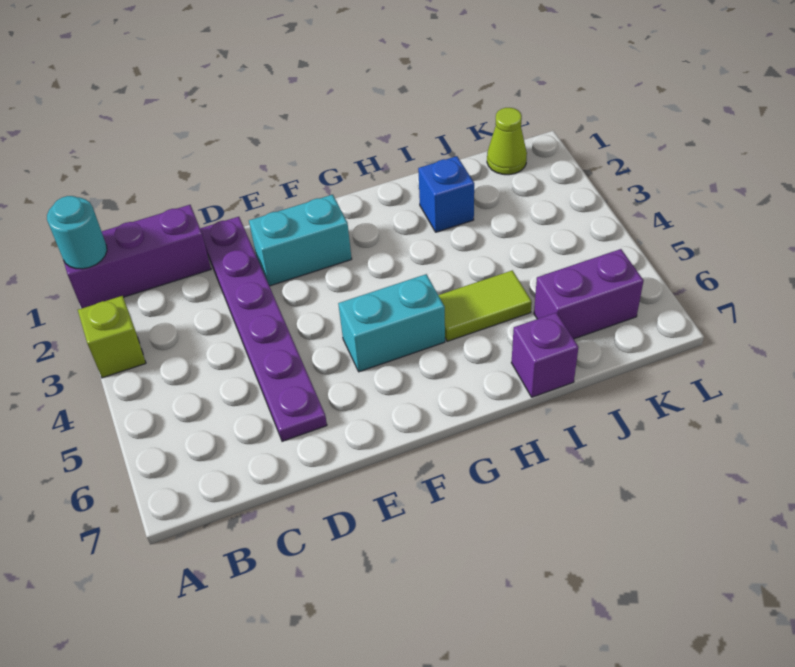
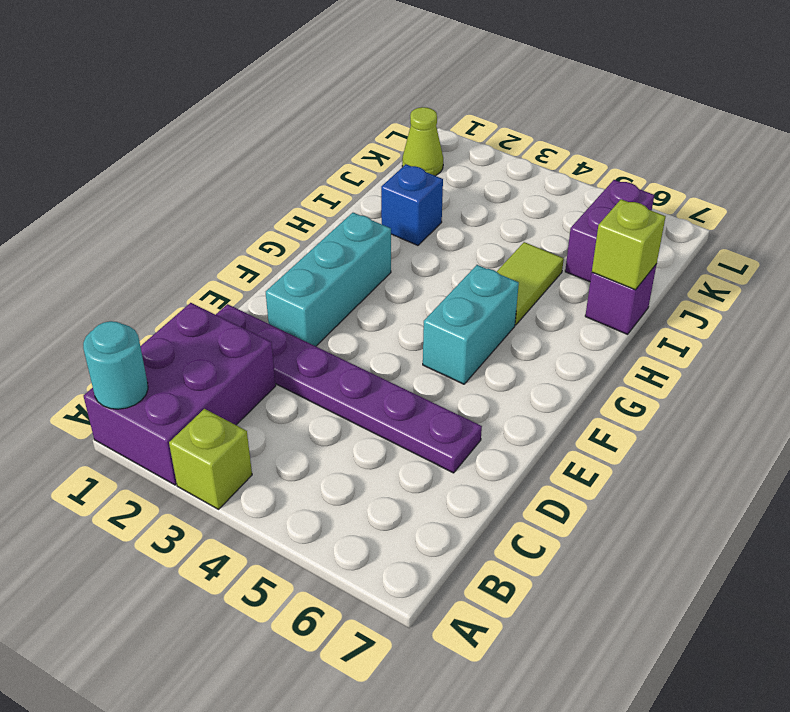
purple 1x3 brick [63,205,211,309] -> purple 2x3 brick [84,303,276,485]
cyan 1x2 brick [249,195,352,286] -> cyan 1x3 brick [266,213,391,346]
none -> lime 1x1 brick [592,199,666,290]

